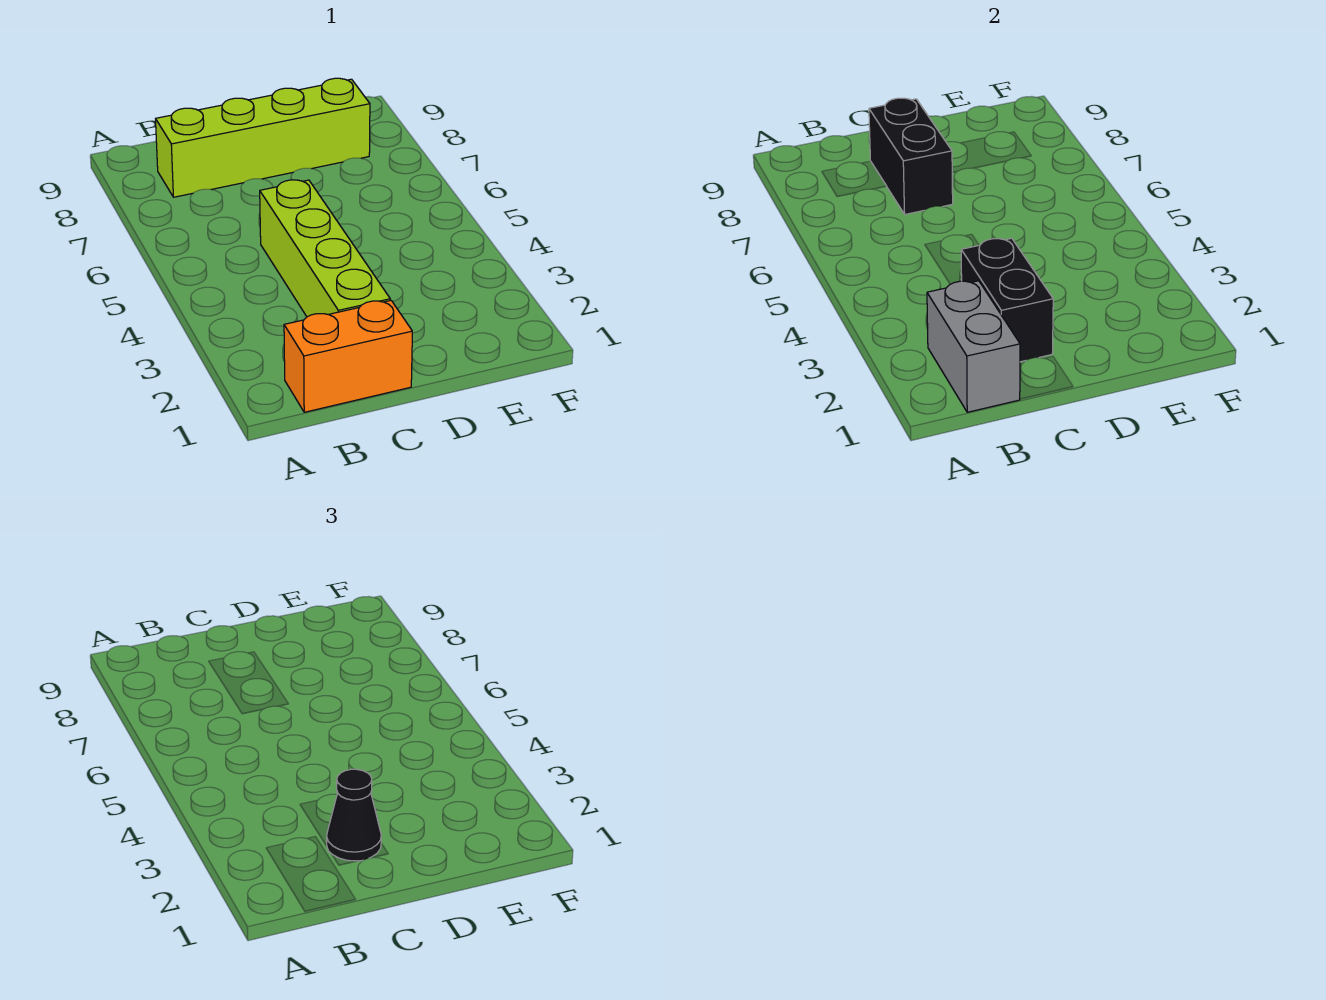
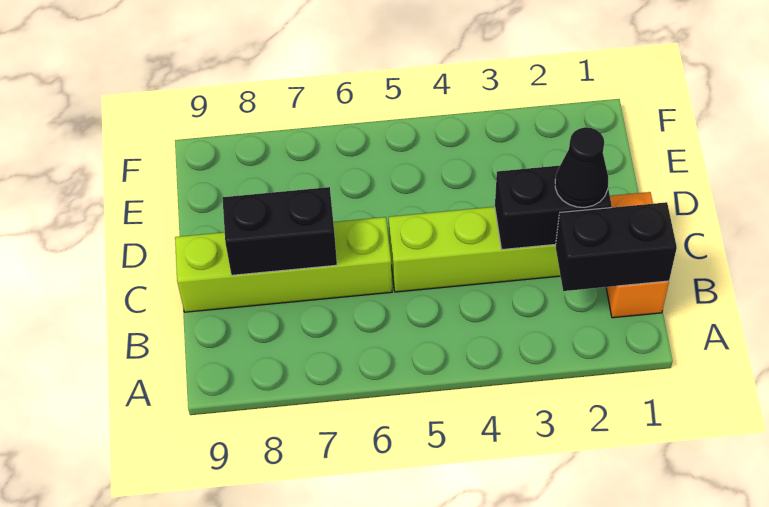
grey 1x2 brick [927,281,1020,412] -> black 1x2 brick [555,202,677,291]
lime 1x4 brick [156,78,370,197] -> lime 1x4 brick turned to [175,217,392,312]

